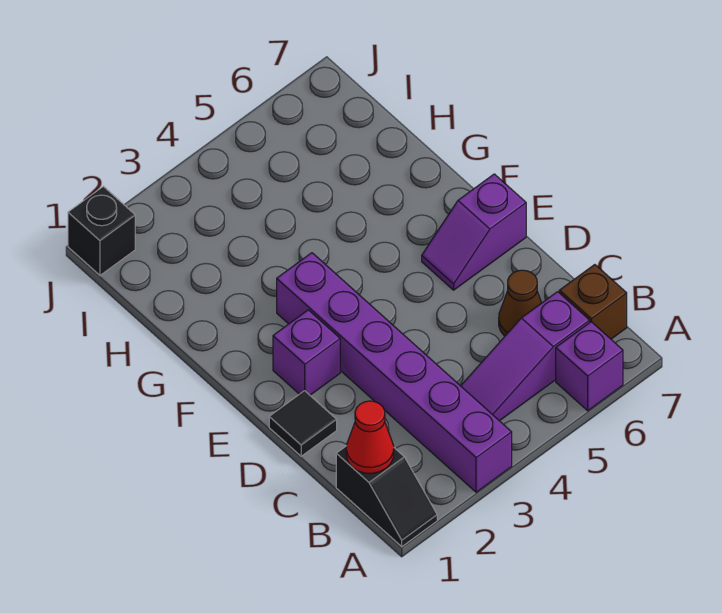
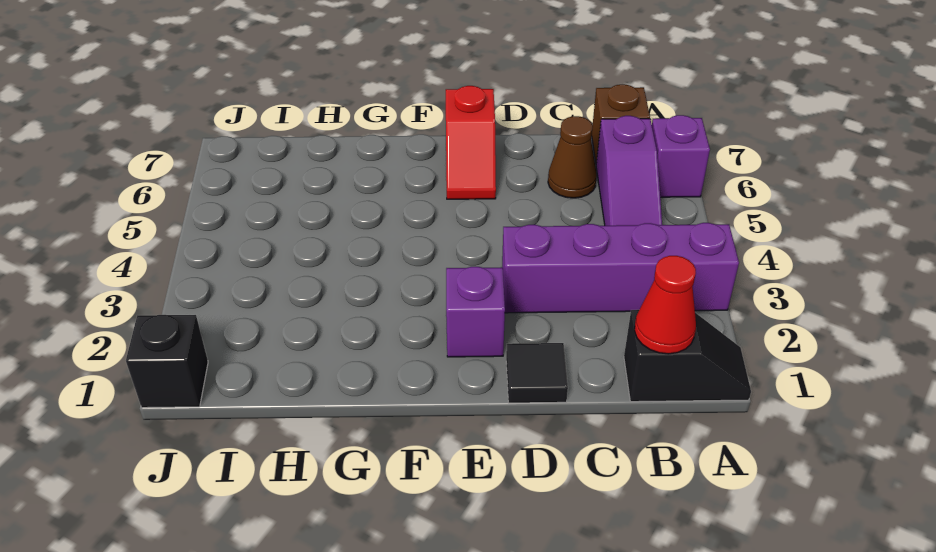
purple 1x6 brick [277,253,512,492] -> purple 1x4 brick [502,223,739,313]
purple 1x2 slope [422,174,526,290] -> red 1x2 slope [446,86,496,199]

